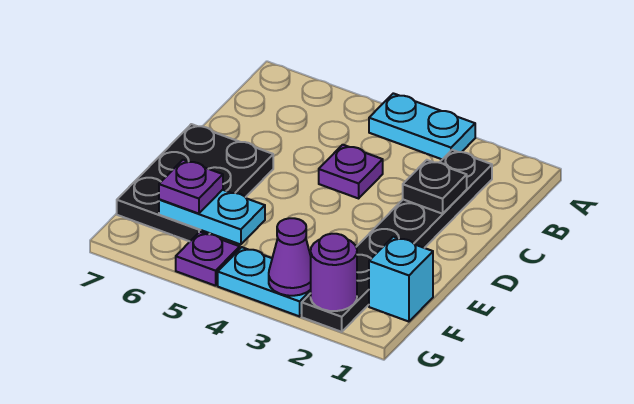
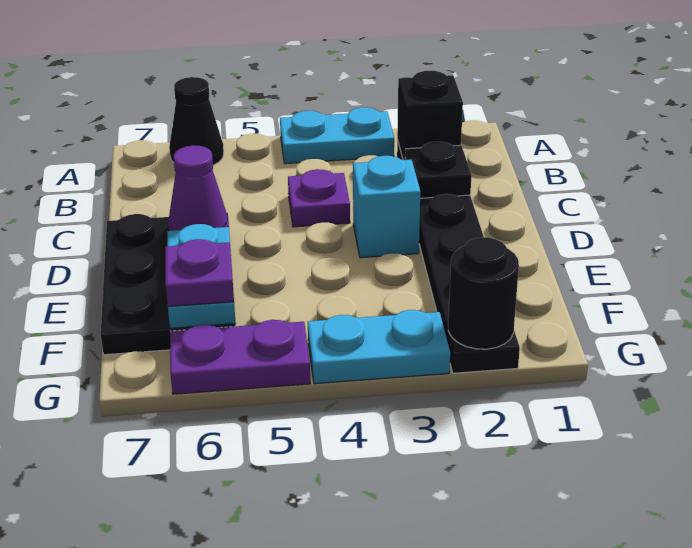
none -> black 1x1 cone [169,77,224,165]
none -> black 1x1 brick [397,71,463,160]
cyan 1x1 brick [369,237,433,322] -> cyan 1x1 brick moved to [353,156,420,258]
cyan 1x2 plate [159,190,265,245] -> cyan 1x2 plate turned to [167,224,236,328]
purple 1x1 round brick [311,234,357,311] -> black 1x1 round brick [448,237,519,349]
purple 1x1 cone [269,218,311,296] -> purple 1x1 cone moved to [168,145,229,231]
purple 1x1 plate [176,232,240,286] -> purple 1x2 plate [170,320,310,394]

